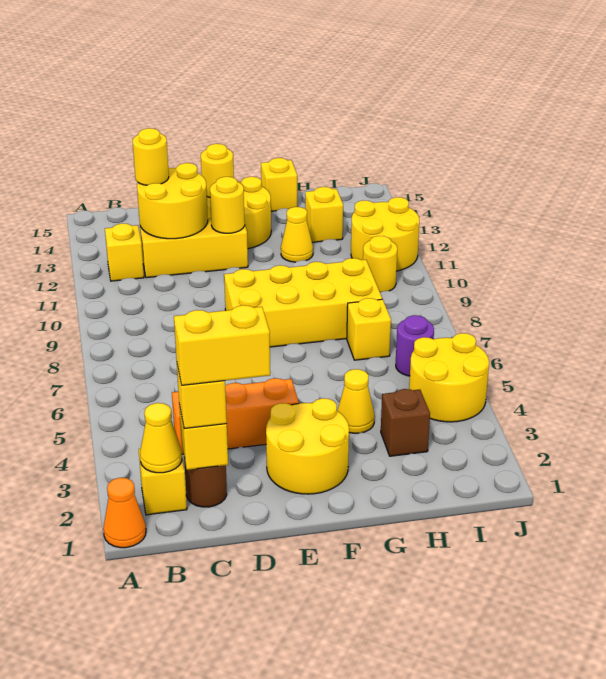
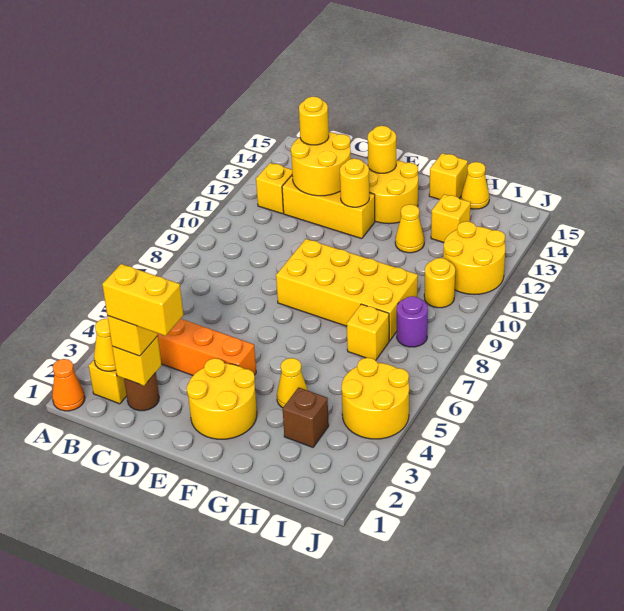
none -> yellow 1x1 cone [461,162,489,209]
purple 1x1 round brick [396,315,434,376] -> purple 1x1 round brick moved to [397,296,428,347]

